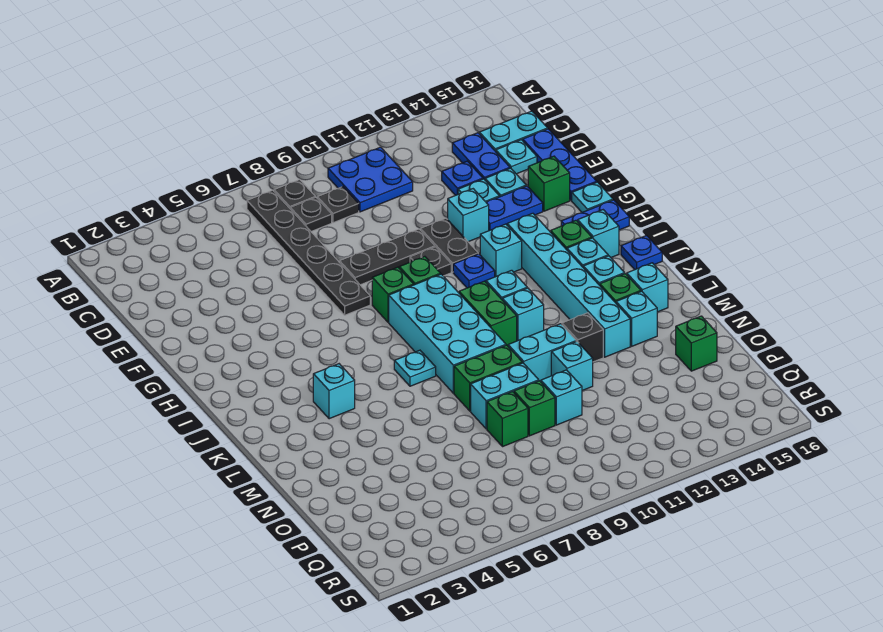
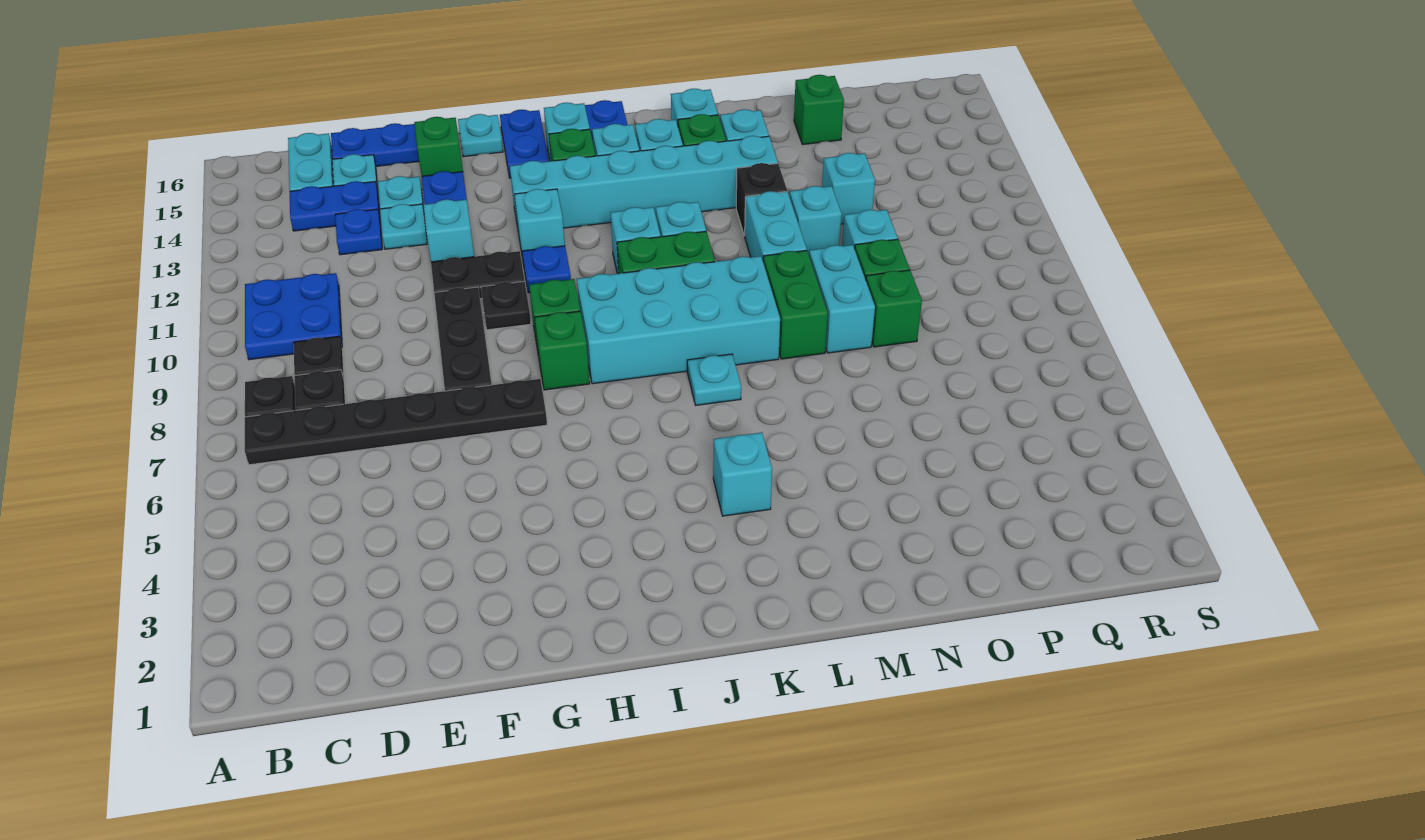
none -> cyan 1x1 brick [822,153,875,224]

